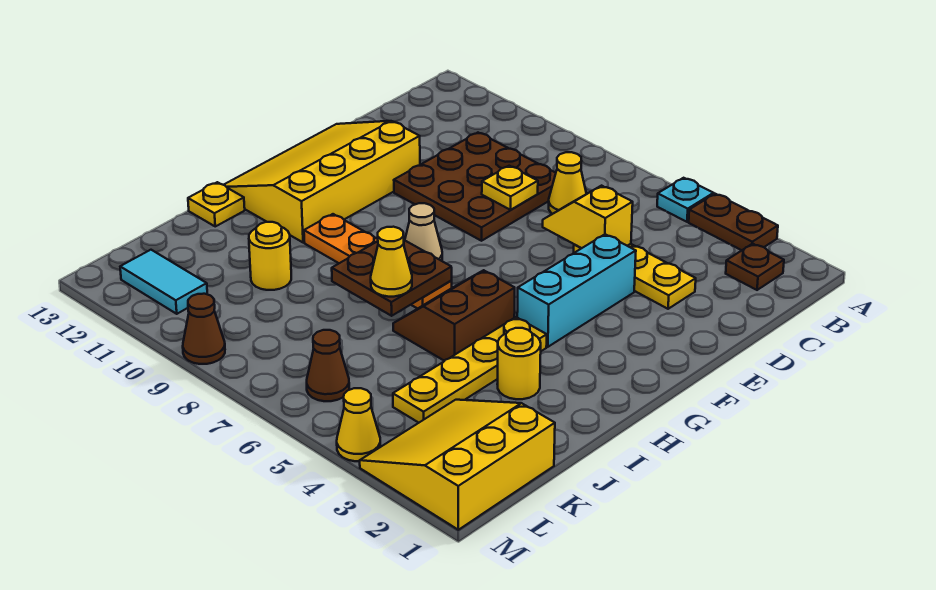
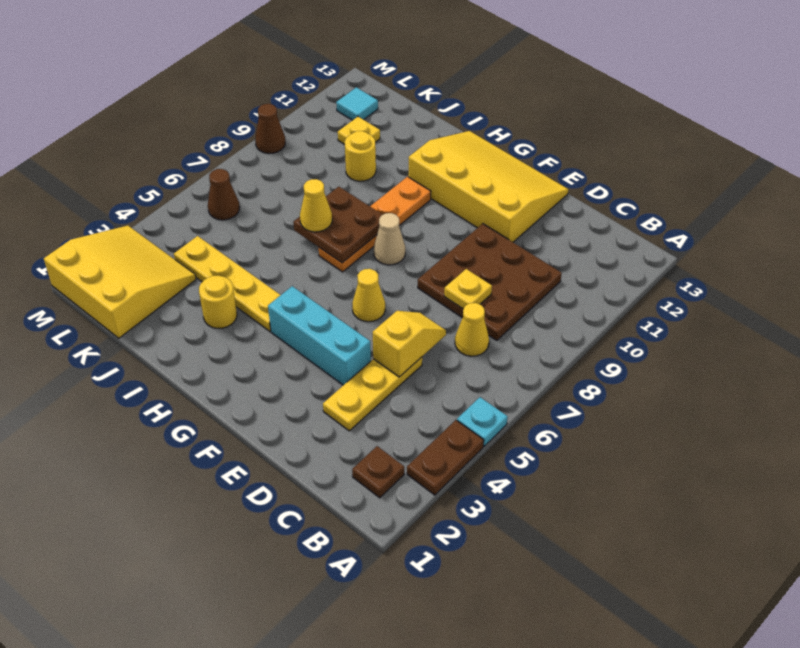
brown 2x2 slope [393,270,515,361] -> none
yellow 1x1 plate [188,182,245,226] -> yellow 1x1 plate moved to [338,117,380,145]
cyan 1x2 tile [120,250,207,314] -> cyan 1x1 tile [336,87,378,120]
yellow 1x1 cone [337,388,380,461] -> yellow 1x1 cone moved to [352,269,385,322]

